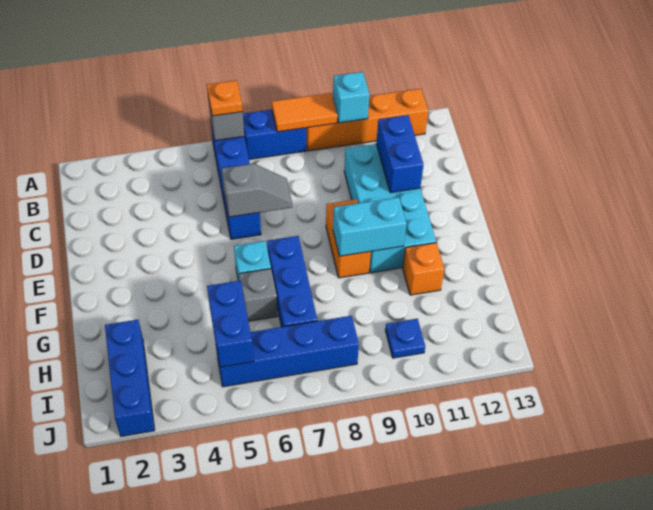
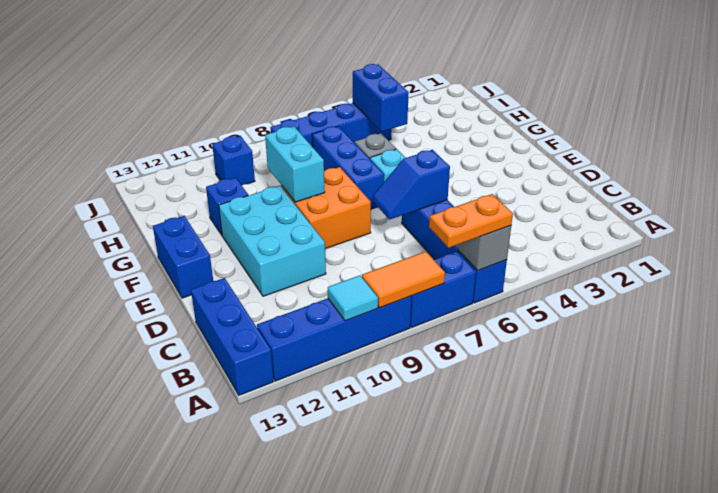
orange 1x1 plate [207,80,243,116] -> orange 1x2 plate [429,194,513,248]
orange 1x4 brick [306,89,428,151] -> blue 1x4 brick [257,296,412,381]
cyan 1x1 brick [333,72,370,123] -> cyan 1x1 tile [328,275,378,321]
cyan 2x4 brick [344,144,436,273] -> cyan 2x3 brick [219,186,326,296]
blue 1x2 brick [376,115,424,193] -> blue 1x2 brick moved to [153,216,213,298]
grey 1x2 slope [222,164,292,217] -> blue 1x2 slope [373,150,450,220]
orange 1x2 brick [326,199,371,278] -> orange 2x2 brick [282,167,371,249]
cyan 1x2 brick [333,197,406,256] -> cyan 1x2 brick turned to [265,127,325,202]
orange 1x1 brick [403,243,445,295] -> blue 1x1 brick [206,178,248,235]
blue 1x3 brick [105,320,155,436] -> blue 1x3 brick moved to [191,278,274,395]
blue 1x1 plate [385,319,425,358] -> blue 1x1 brick [212,136,255,185]

